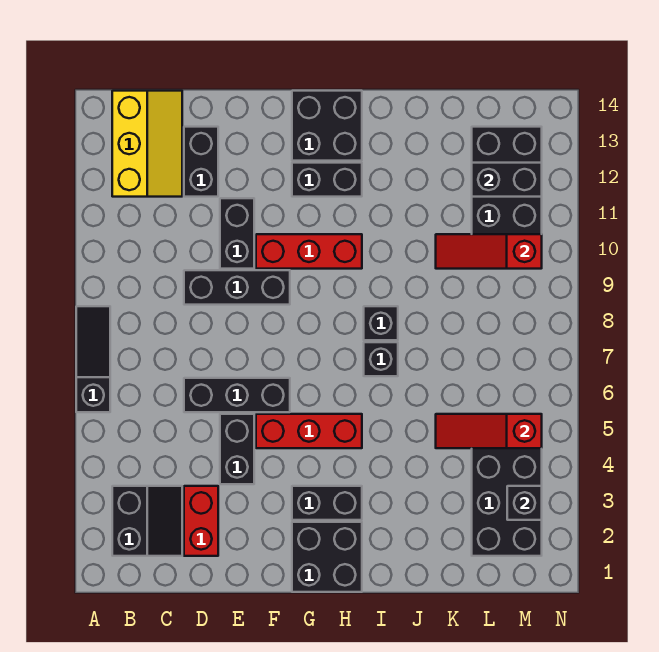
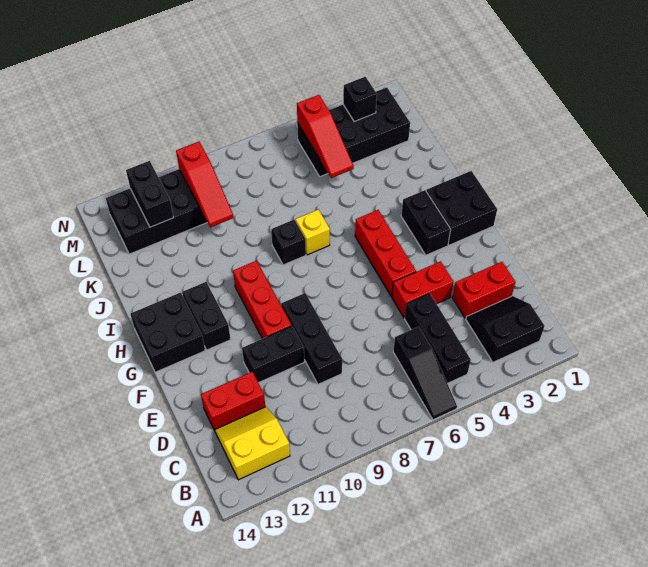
black 1x3 slope [76,306,110,412] -> black 1x3 slope turned to [393,327,457,420]
yellow 2x3 slope [112,91,182,197] -> yellow 2x2 slope [215,407,290,480]
black 1x3 brick [184,378,290,412] -> black 1x3 brick moved to [405,294,471,383]
black 1x2 brick [184,127,218,197] -> red 1x2 brick [201,372,265,430]
black 1x2 brick [220,414,254,484] -> red 1x2 brick [392,261,453,318]
black 1x1 brick [364,342,398,376] -> yellow 1x1 brick [296,210,330,255]

